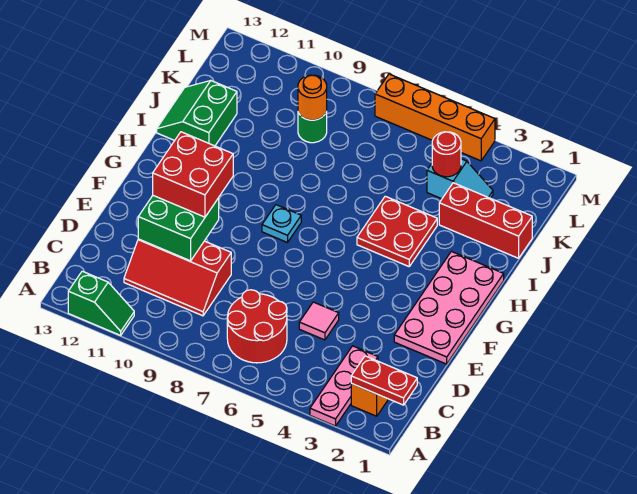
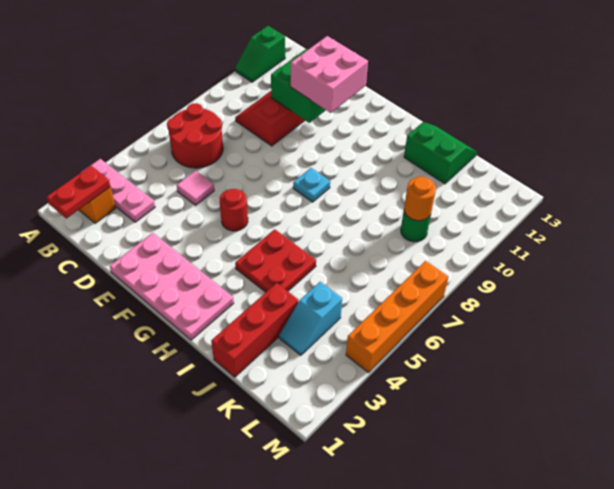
red 2x2 brick [153,132,233,217] -> pink 2x2 brick [291,36,368,113]
red 1x1 round brick [432,132,461,177] -> red 1x1 round brick moved to [220,189,248,231]

